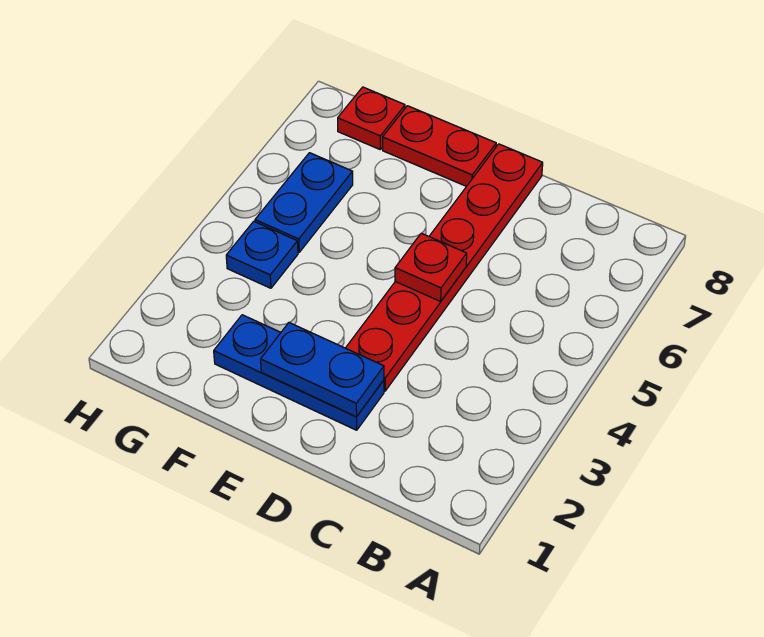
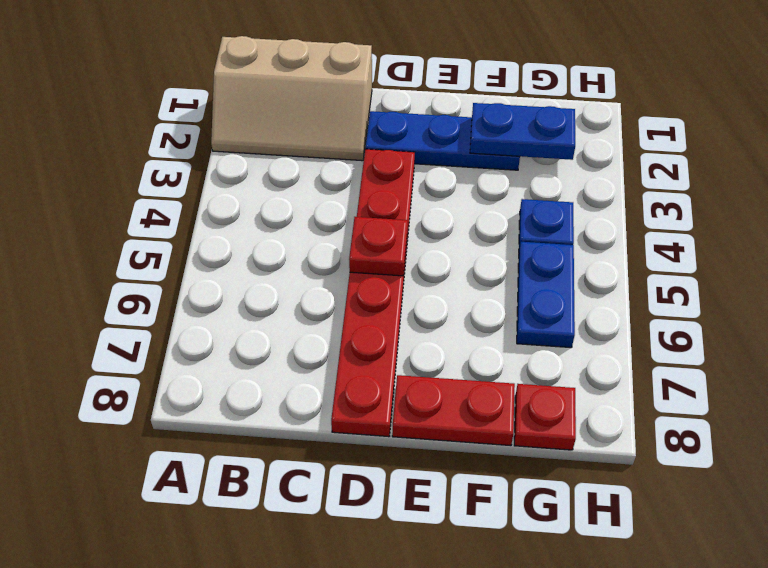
none -> tan 2x3 slope [211,36,372,161]
blue 1x2 plate [261,323,384,417] -> blue 1x2 plate moved to [470,103,575,160]

